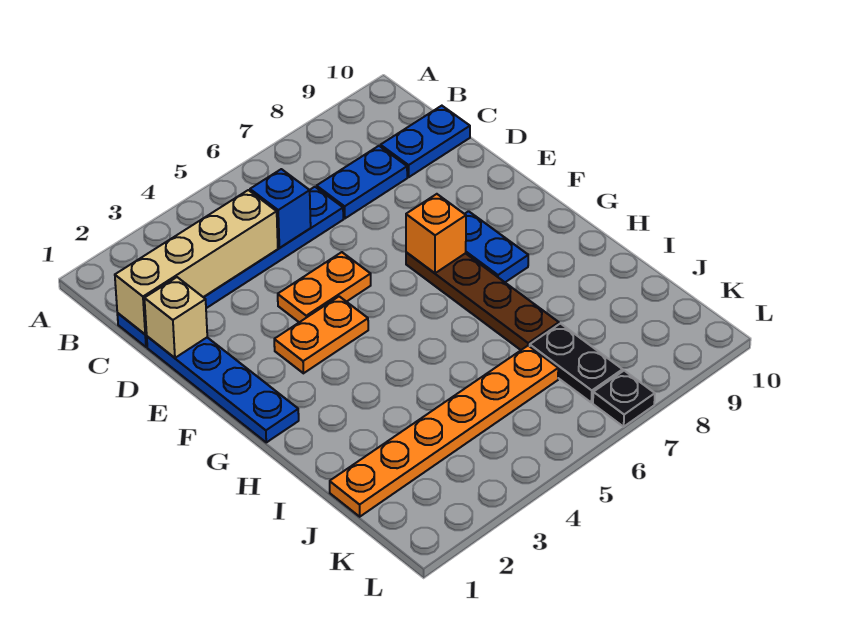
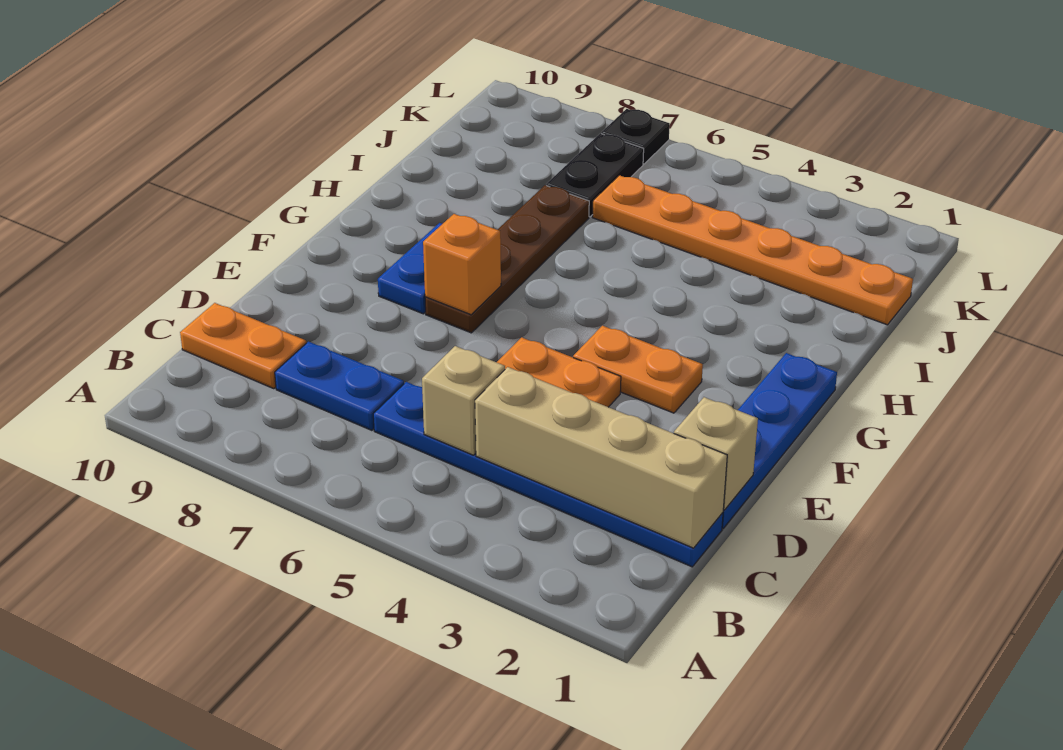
blue 1x1 brick [250,169,311,248] -> tan 1x1 brick [422,346,505,455]
blue 1x2 plate [381,106,470,177] -> orange 1x2 plate [180,303,306,389]

